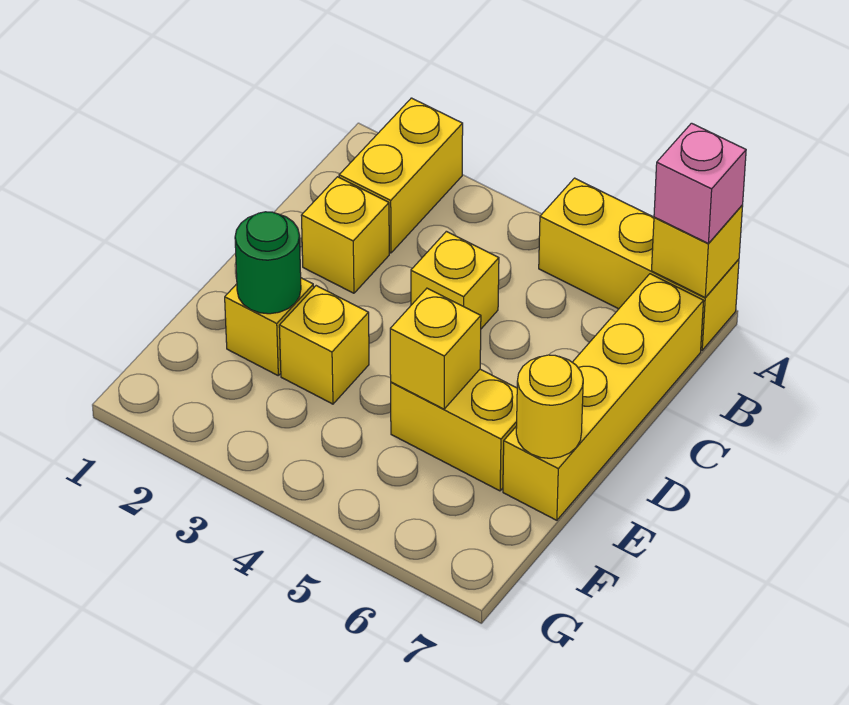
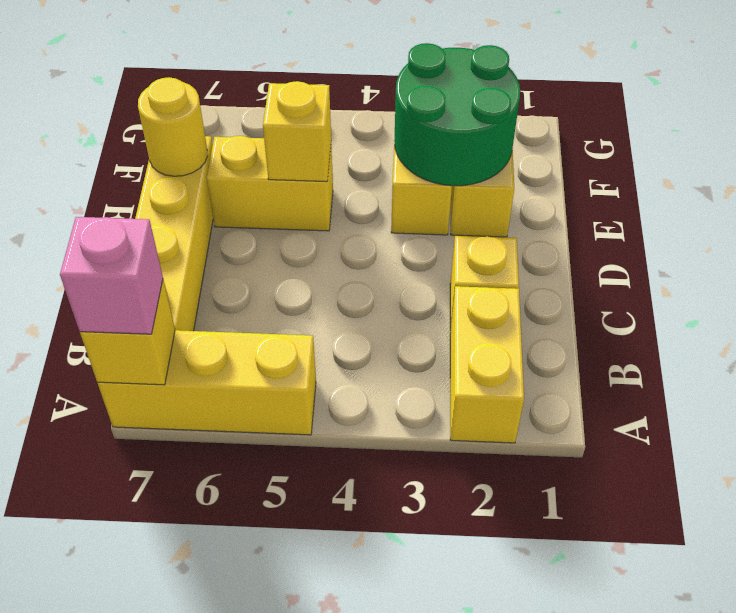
yellow 1x1 brick [411,231,499,329] -> none
green 1x1 round brick [235,212,301,314] -> green 2x2 round brick [394,43,520,186]

